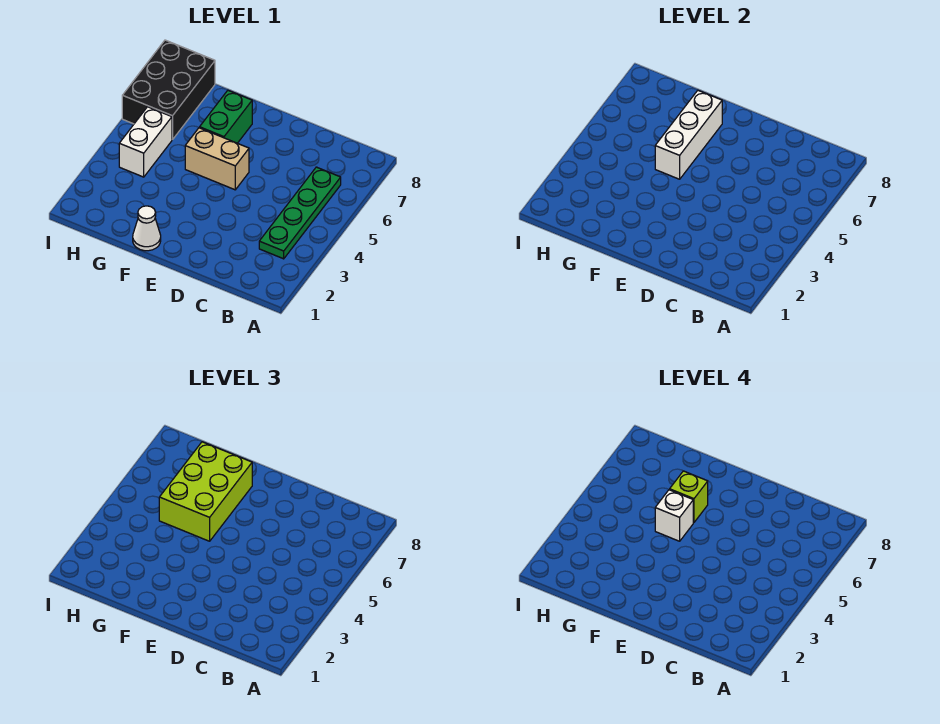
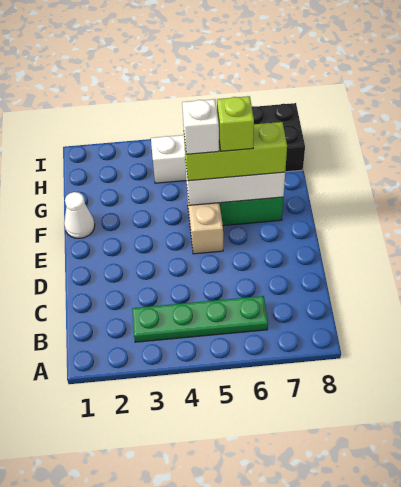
lime 2x3 brick [159,442,252,541] -> lime 1x3 brick [184,122,287,181]

